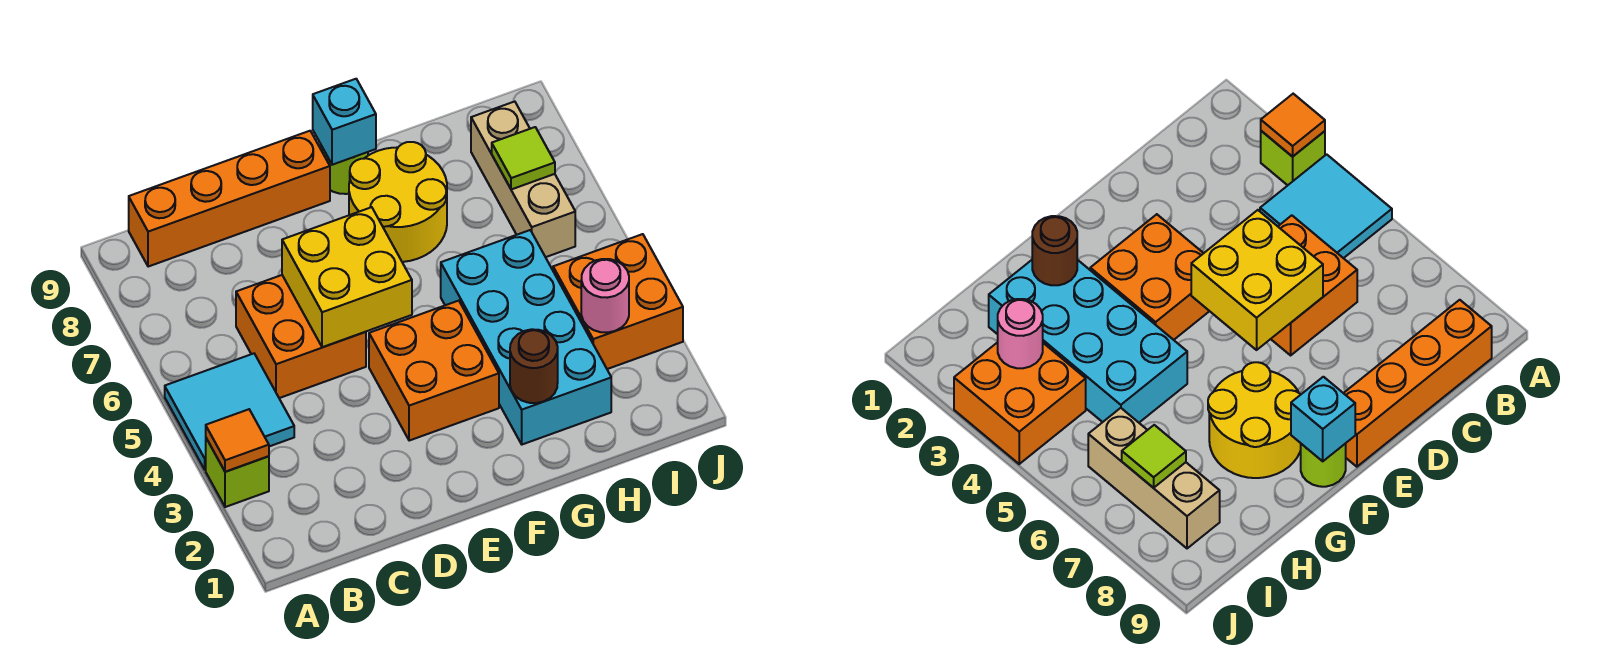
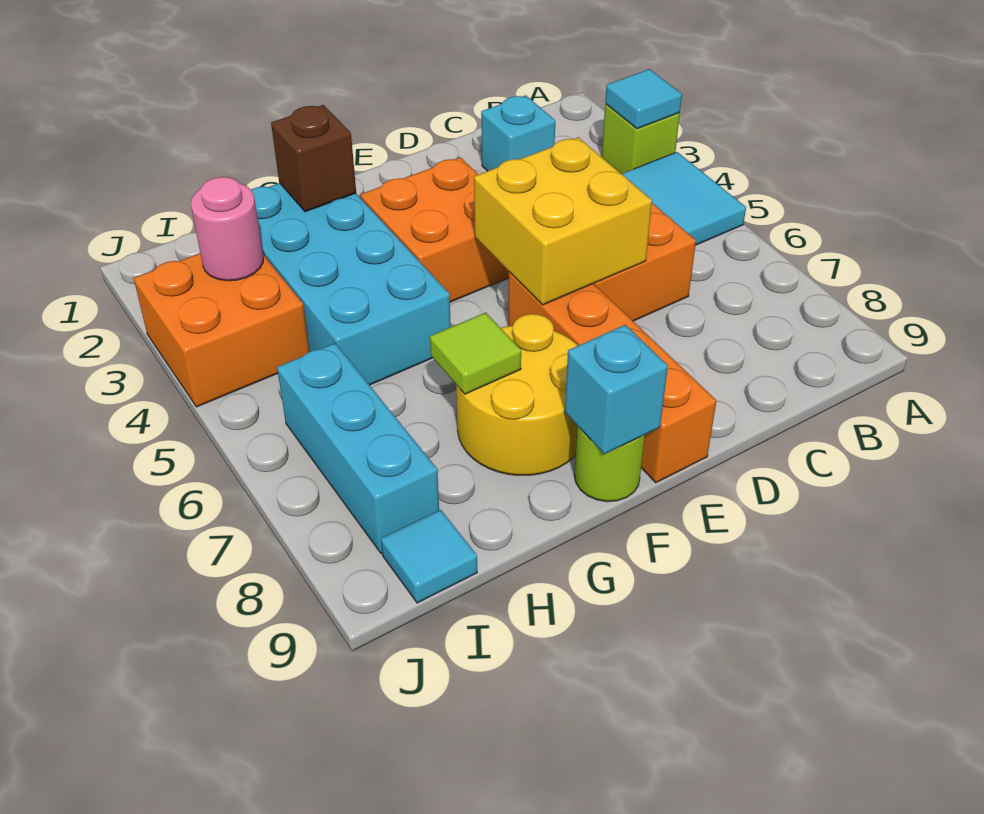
orange 1x1 tile [206,409,269,472] -> cyan 1x1 tile [605,69,682,129]
orange 1x4 brick [129,131,330,267] -> orange 1x4 brick turned to [508,272,717,483]
none -> cyan 1x1 brick [481,95,555,171]
brown 1x1 round brick [510,329,558,403] -> brown 1x1 brick [271,105,356,212]
tan 1x3 brick [471,102,575,257] -> cyan 1x3 brick [277,343,439,553]
lime 1x1 tile [492,127,555,190] -> lime 1x1 tile moved to [430,313,521,394]
none -> cyan 1x1 tile [381,510,477,603]

